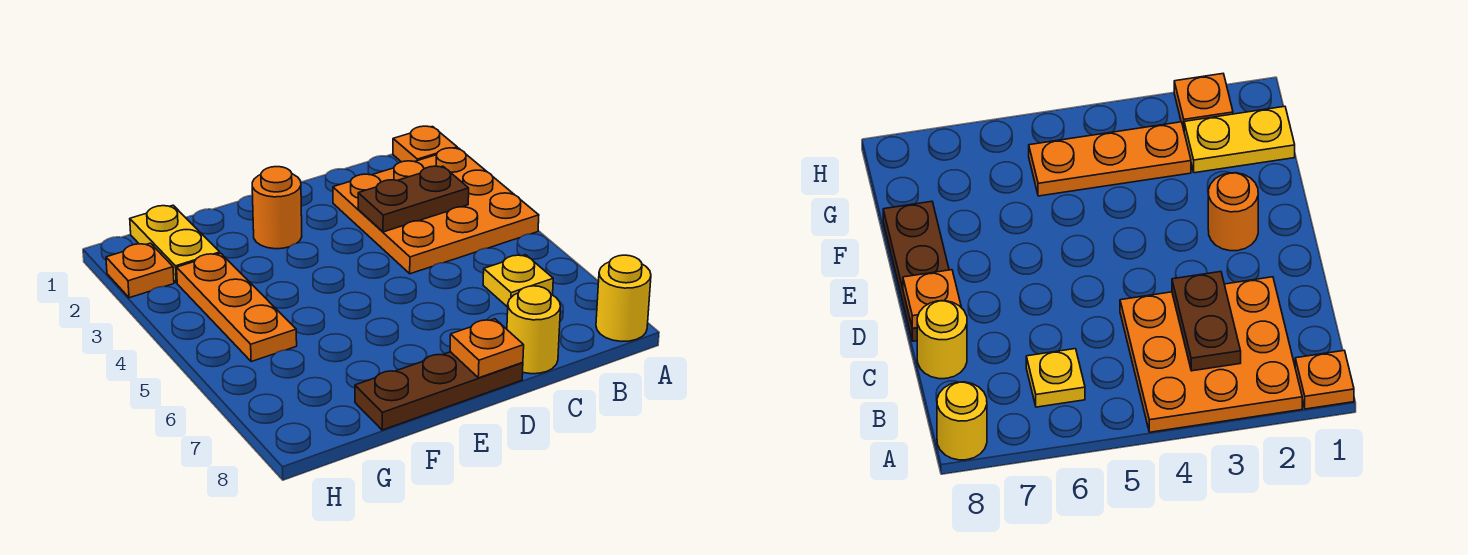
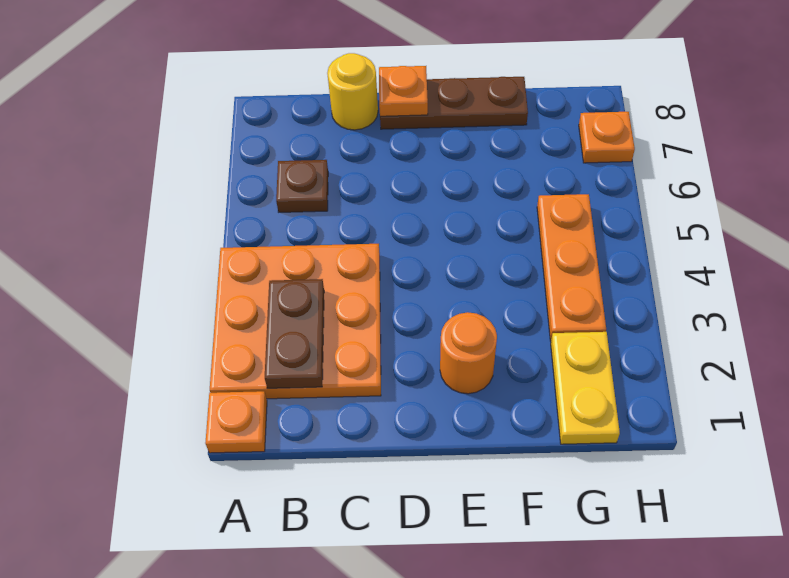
yellow 1x1 round brick [596,255,651,341] -> none
brown 1x2 plate [358,166,469,232] -> brown 1x2 plate turned to [265,279,324,388]
yellow 1x1 plate [483,255,553,307] -> brown 1x1 plate [276,160,328,212]
orange 1x1 plate [106,243,174,298] -> orange 1x1 plate moved to [579,112,635,163]

